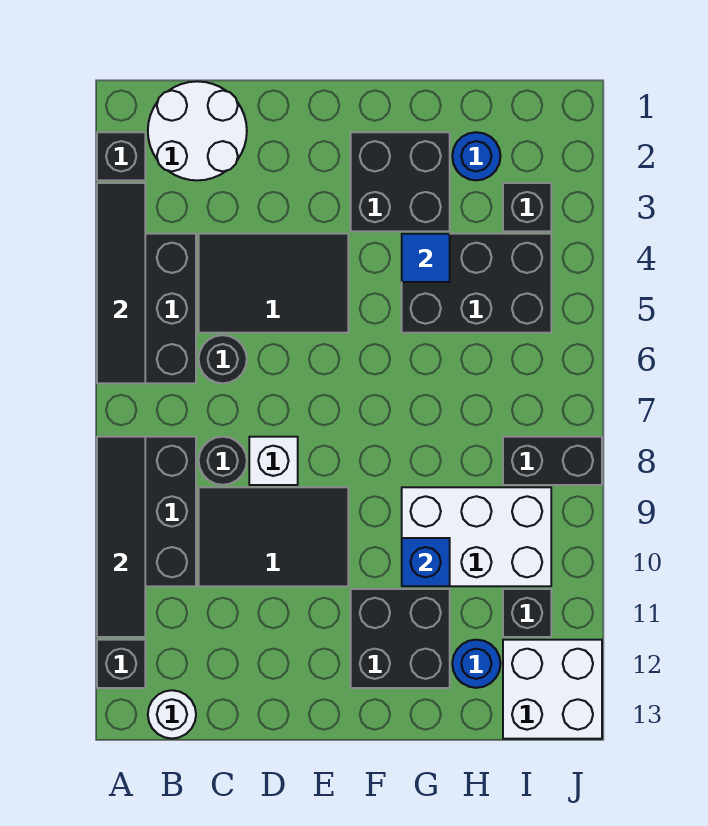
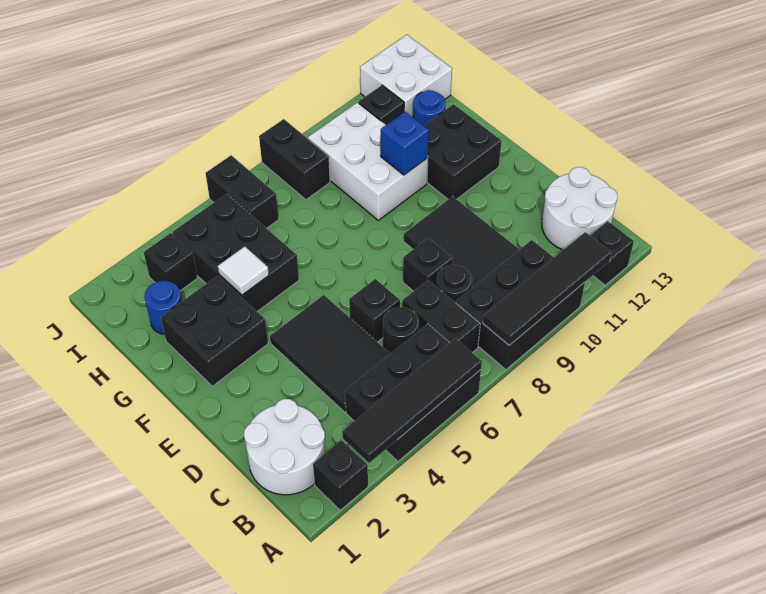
none -> black 1x2 brick [402,280,480,353]
white 1x1 round brick [148,690,196,739] -> white 2x2 round brick [542,167,618,250]
none -> black 1x1 brick [349,279,400,342]
white 1x1 brick [249,437,298,485] -> black 1x1 brick [403,238,453,291]
blue 1x1 tile [402,234,450,282] -> white 1x1 tile [218,246,269,295]
none -> black 1x2 brick [206,155,279,228]

